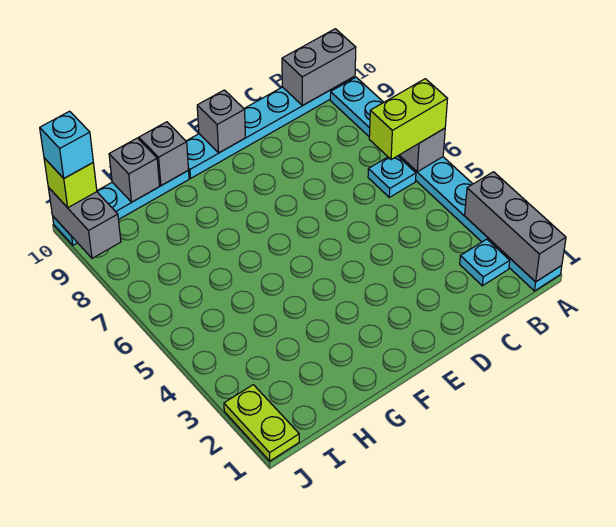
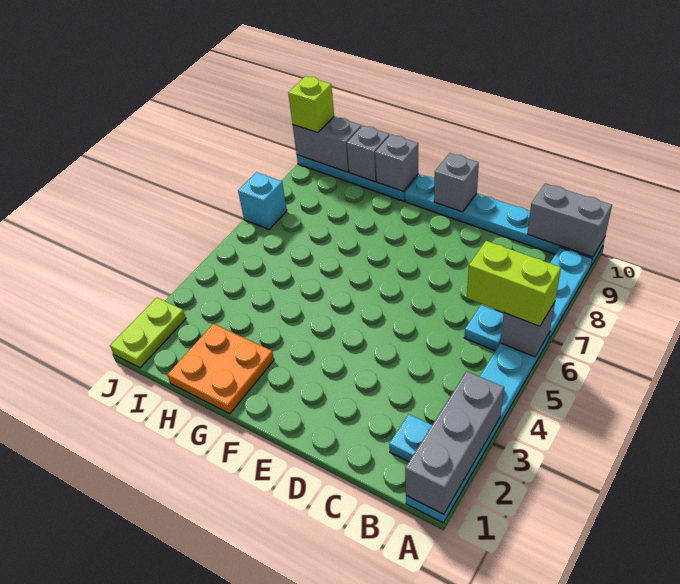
none -> orange 2x2 plate [167,324,274,414]
grey 1x2 brick [48,187,121,258] -> grey 1x2 brick turned to [293,116,362,172]
cyan 1x1 brick [40,111,93,178] -> cyan 1x1 brick moved to [238,172,287,229]

